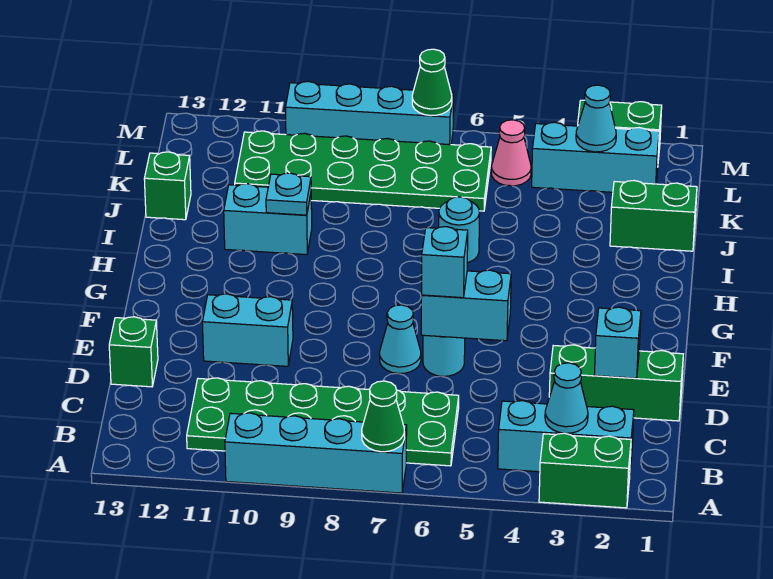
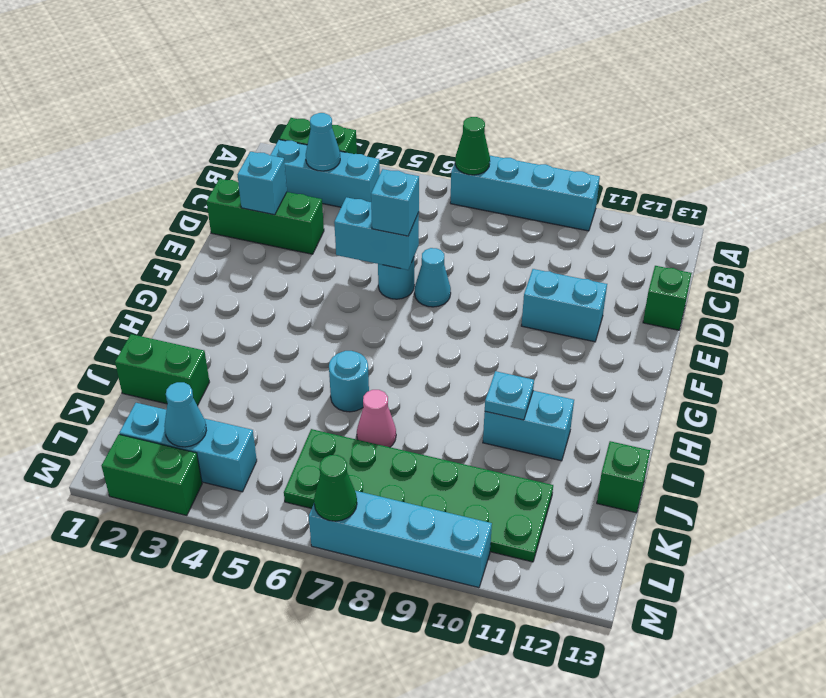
green 2x6 plate [187,378,459,466] -> none
pink 1x1 cone [491,120,531,186] -> pink 1x1 cone moved to [357,390,396,447]

